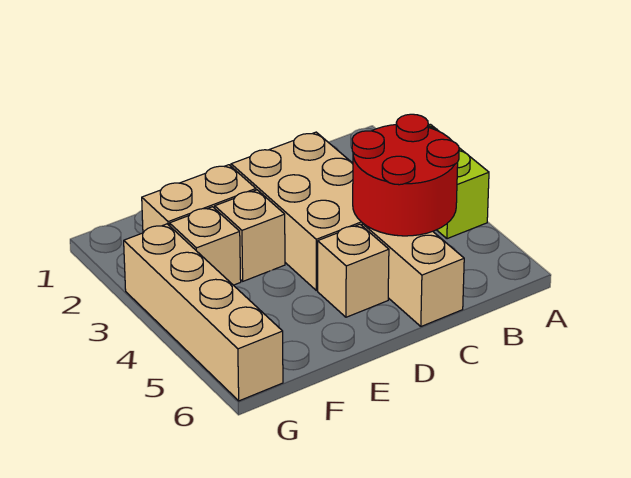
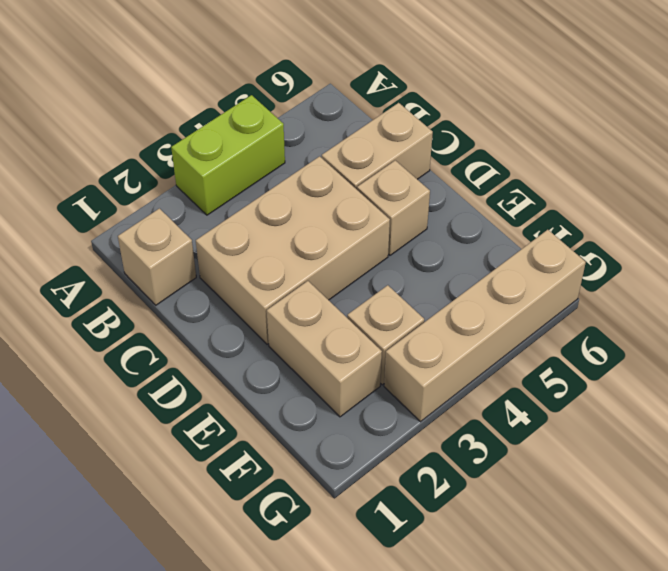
red 2x2 round brick [352,114,459,236] -> none
tan 1x1 brick [215,190,285,281] -> tan 1x1 brick moved to [118,208,196,305]

